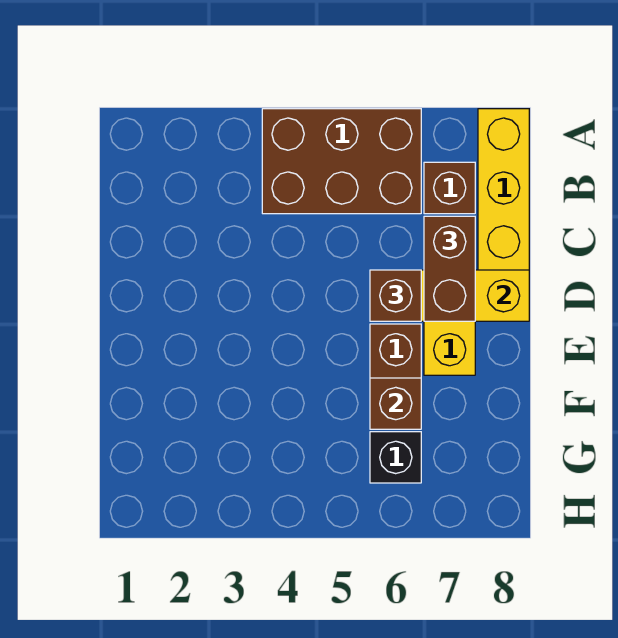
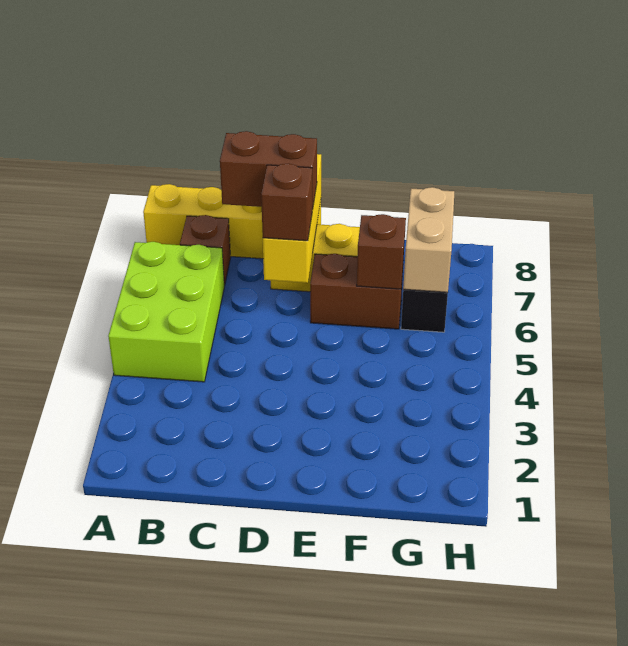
brown 2x3 brick [262,109,421,214] -> lime 2x3 brick [108,242,224,382]
none -> tan 1x2 brick [403,187,454,292]

